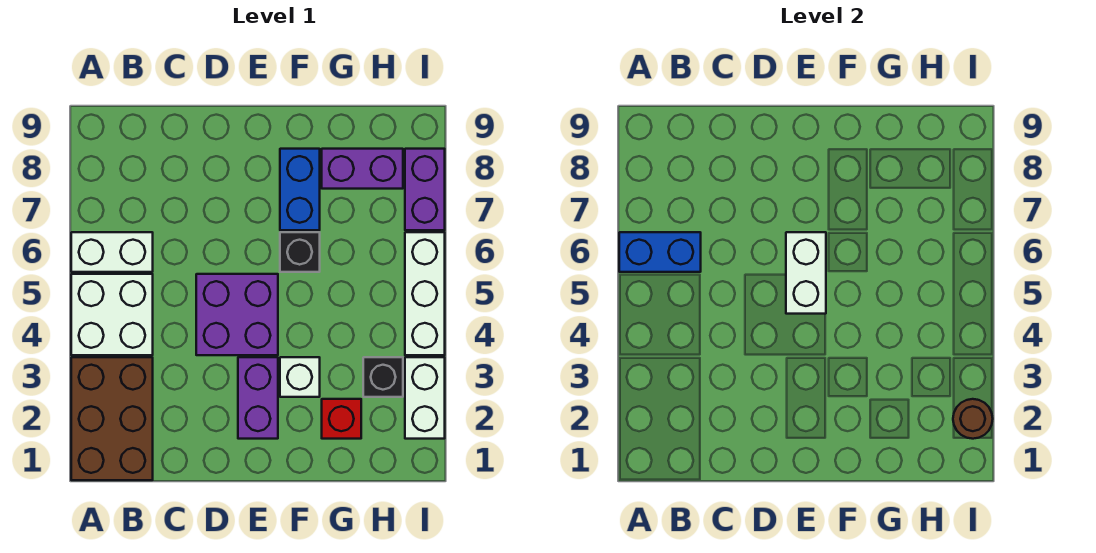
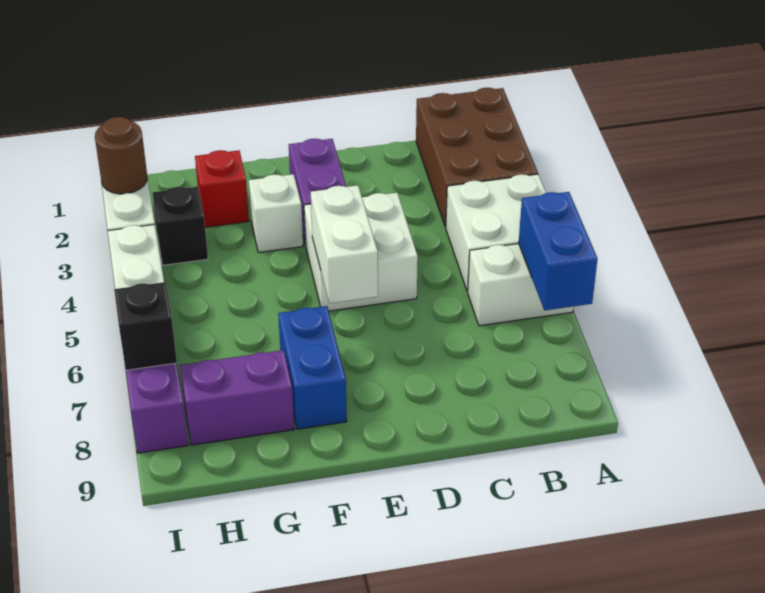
blue 1x2 brick [619,232,701,272] -> blue 1x2 brick turned to [519,192,598,311]
purple 2x2 brick [196,274,278,355] -> white 2x2 brick [304,193,418,311]
black 1x1 brick [280,232,320,272] -> black 1x1 brick moved to [114,282,177,370]

